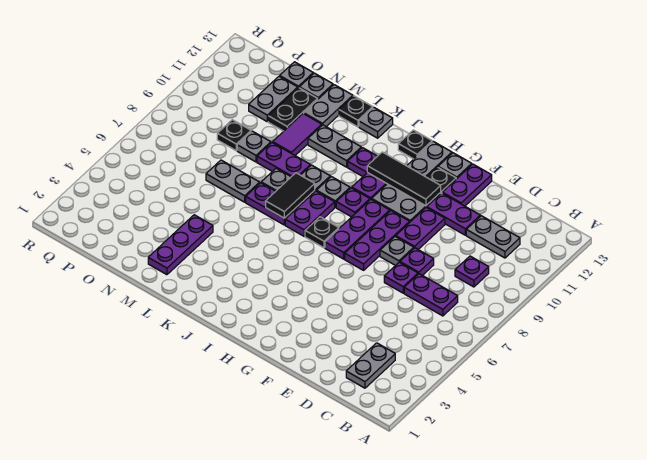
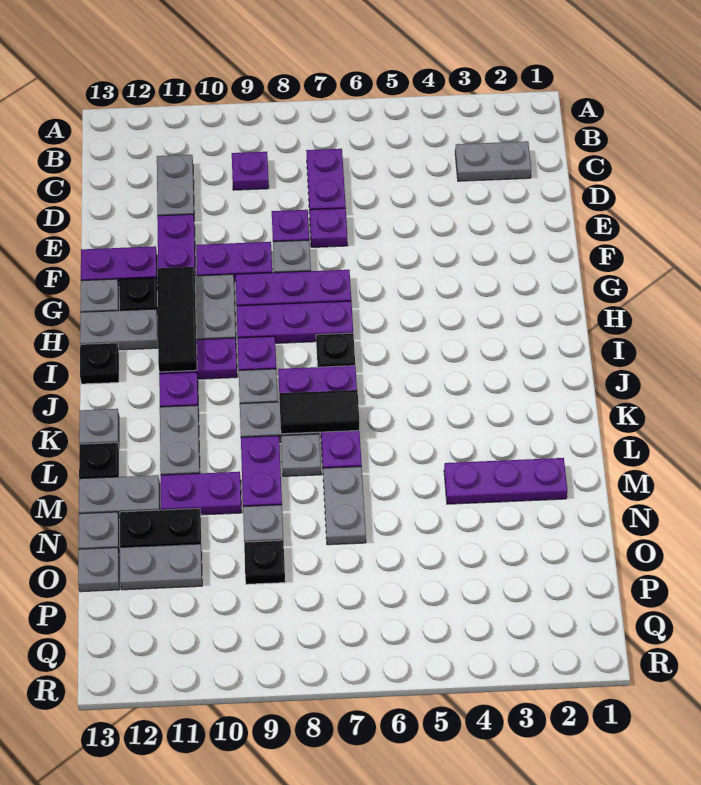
purple 1x2 tile [273,114,322,155] -> purple 1x2 plate [161,472,242,515]

